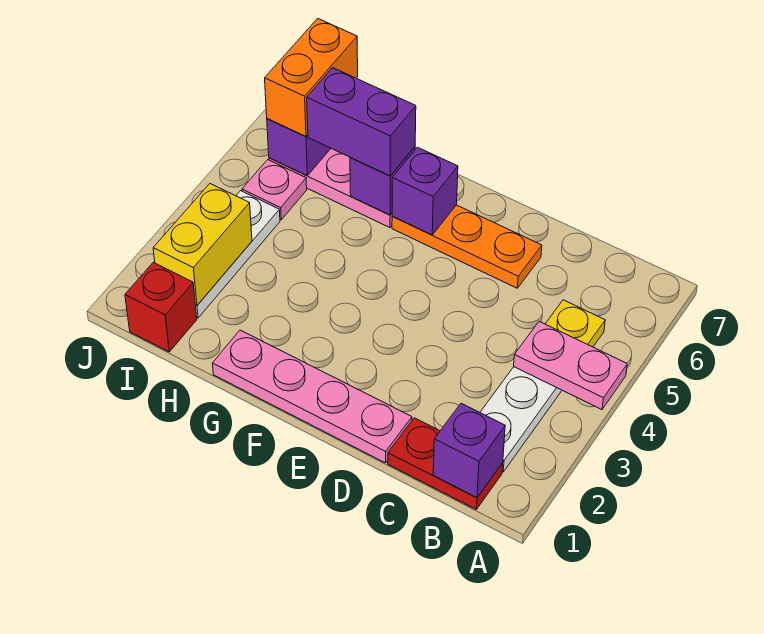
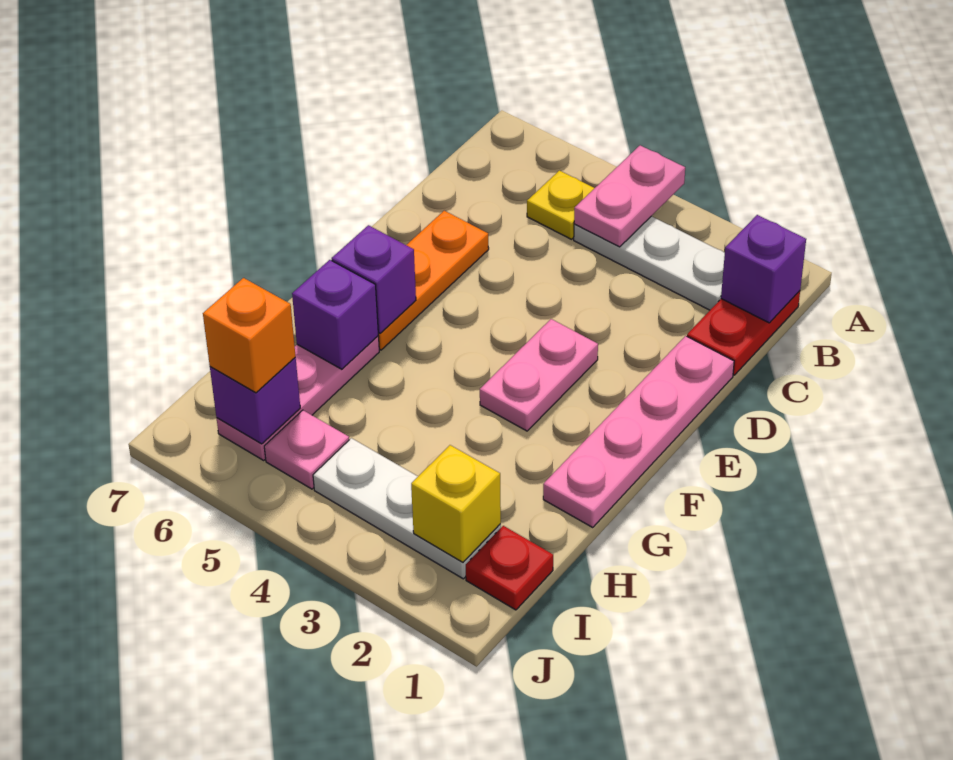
none -> pink 1x2 plate [480,319,598,431]
purple 1x2 brick [307,68,416,176] -> none
red 1x1 brick [125,262,197,352] -> red 1x1 plate [466,526,553,610]
yellow 1x2 brick [153,184,252,306] -> yellow 1x1 brick [411,445,501,562]
orange 1x2 brick [265,19,358,137] -> orange 1x1 brick [203,278,296,393]

